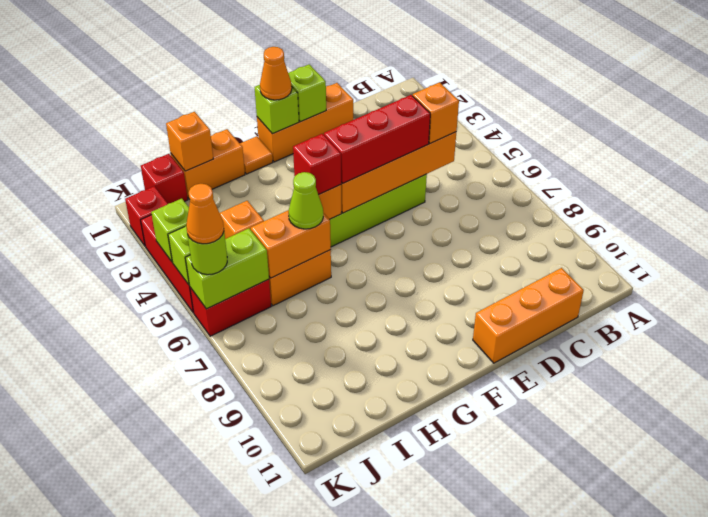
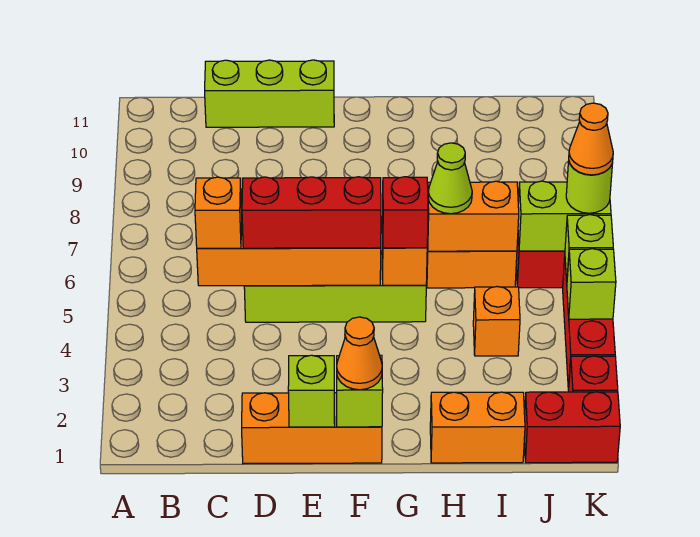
orange 1x3 brick [473,268,584,363] -> lime 1x3 brick [205,60,334,127]
orange 1x1 tile [240,136,273,174] -> none
orange 1x1 brick [166,112,213,171] -> none
red 1x1 brick [141,154,188,204] -> red 1x2 brick [524,392,620,463]

